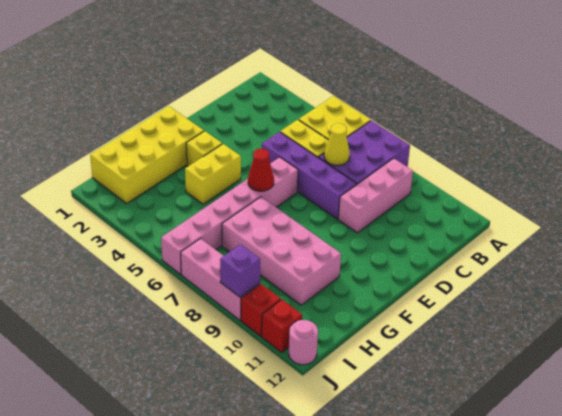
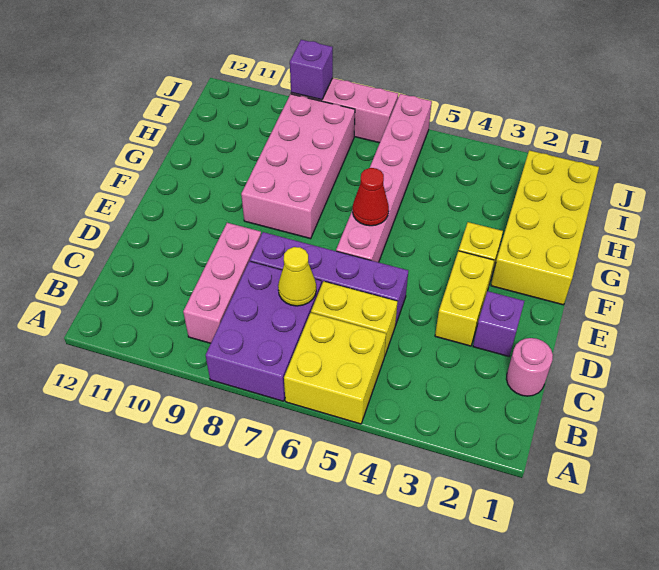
none -> purple 1x1 brick [473,291,524,356]
yellow 1x2 brick [185,144,241,204] -> yellow 1x2 brick moved to [435,251,494,346]
pink 2x4 brick [222,197,341,305] -> pink 2x4 brick turned to [241,94,355,239]
red 1x1 brick [241,284,281,336] -> none
red 1x1 brick [262,300,302,352] -> none
pink 1x1 round brick [289,320,318,365] -> pink 1x1 round brick moved to [506,338,553,396]

